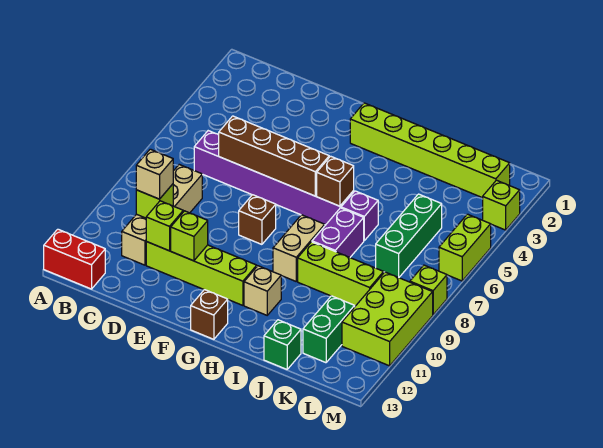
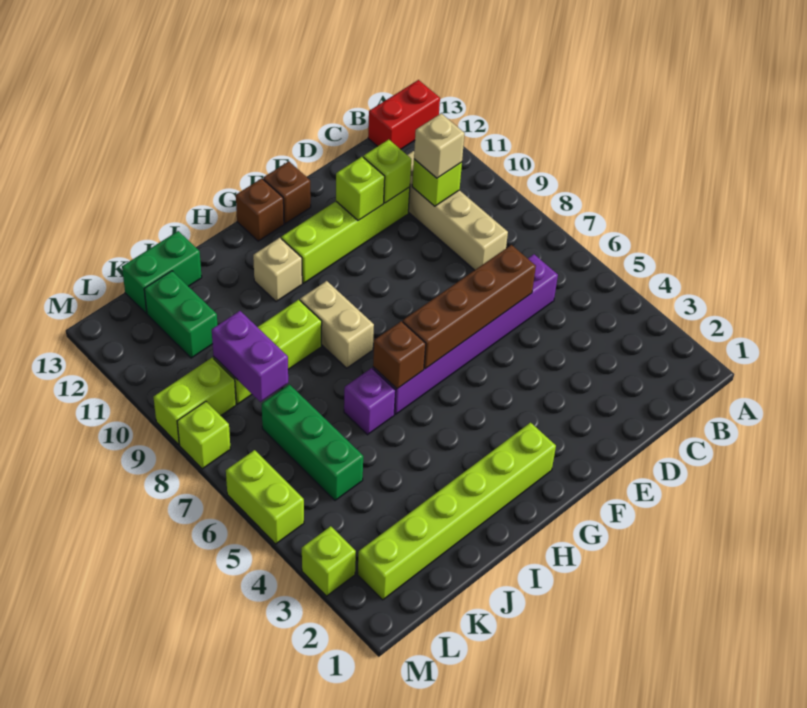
brown 1x1 brick [239,195,276,244] -> brown 1x1 brick moved to [263,162,311,224]
purple 1x2 brick [312,208,364,257] -> purple 1x2 brick moved to [212,311,288,402]
green 1x1 brick [264,320,301,369] -> green 1x2 brick [122,231,202,314]
lime 2x3 brick [342,272,433,366] -> lime 1x2 brick [154,358,236,445]

